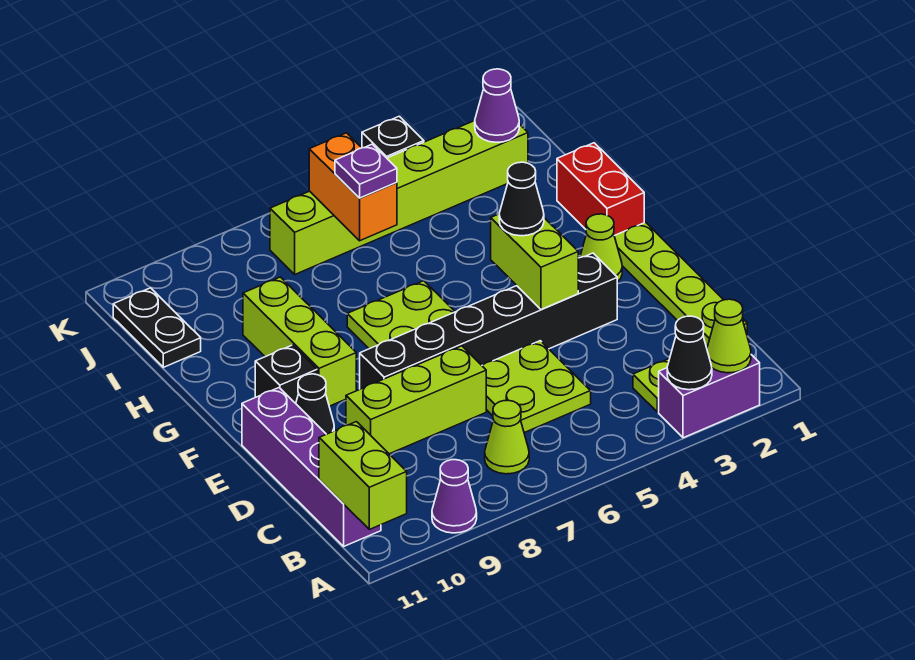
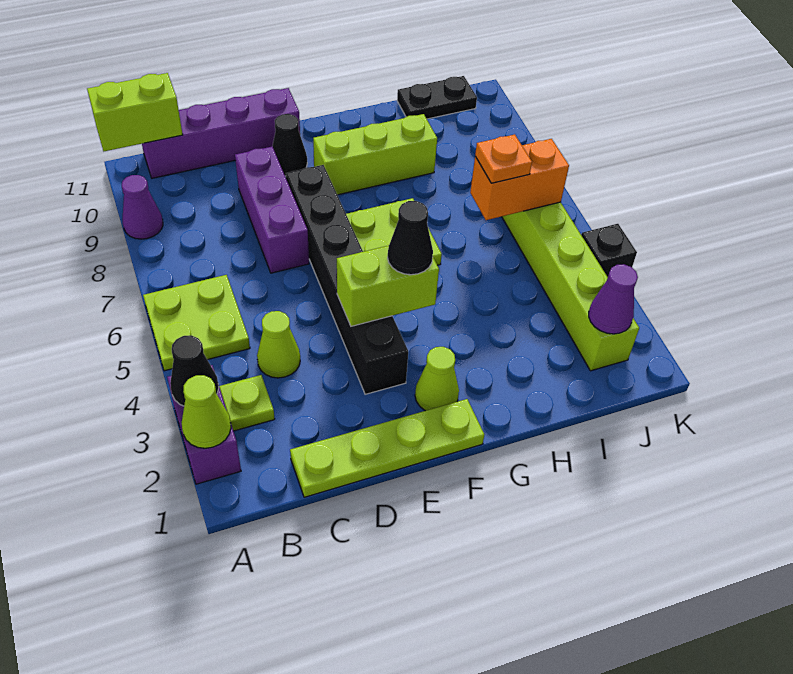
lime 1x1 cone [485,400,529,474] -> lime 1x1 cone moved to [257,311,300,378]
lime 2x2 plate [482,341,591,433] -> lime 2x2 plate moved to [143,275,250,371]
lime 1x3 brick [346,346,486,454] -> purple 1x3 brick [235,146,309,273]
black 1x1 brick [255,345,317,403] -> none
red 1x2 brick [557,143,644,236] -> none
purple 1x1 plate [335,144,397,198] -> orange 1x1 plate [475,134,532,183]

